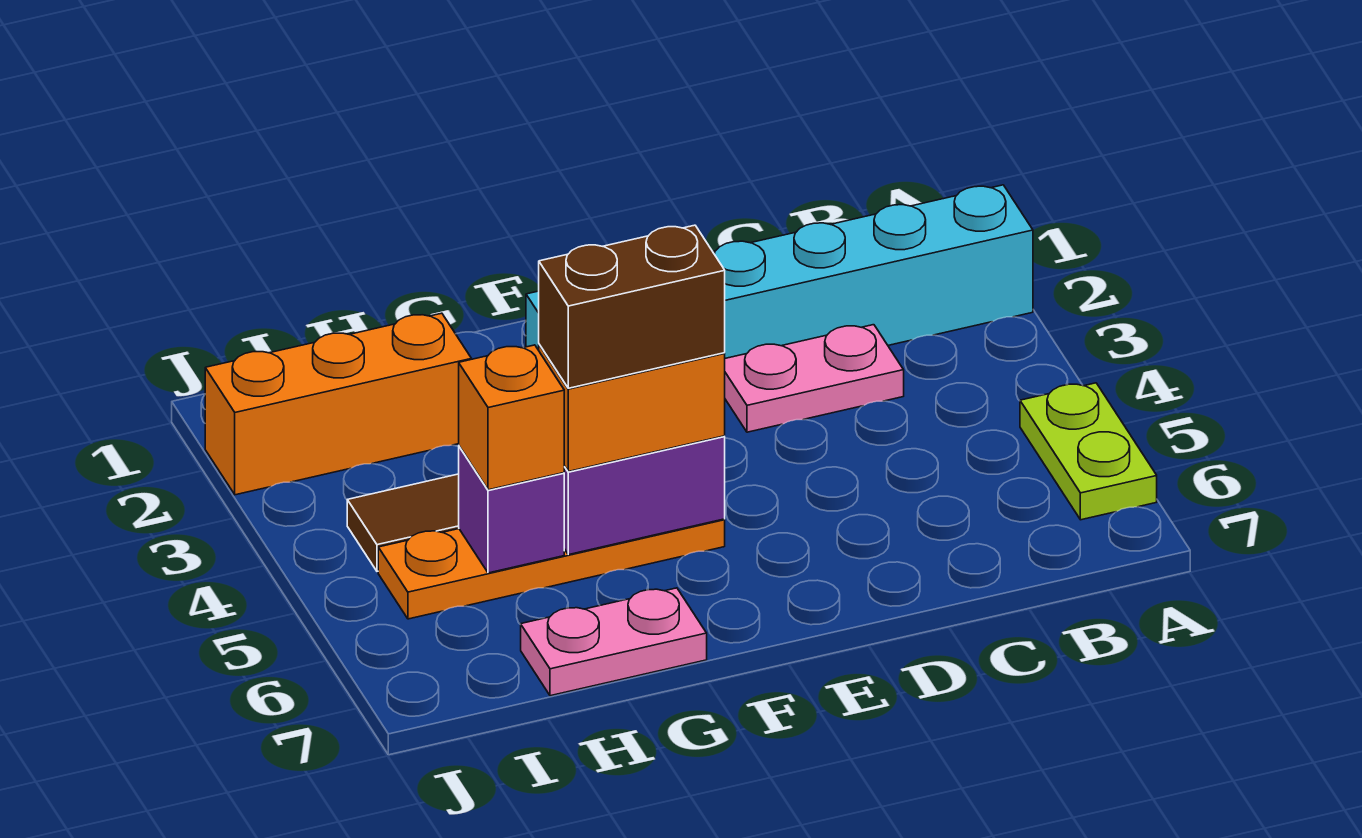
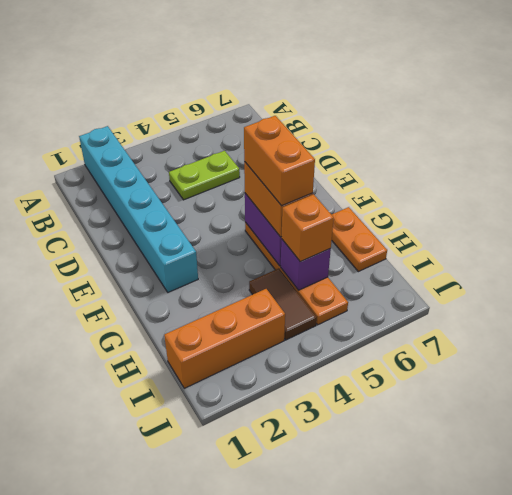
lime 1x2 plate [1020,383,1157,520] -> lime 1x2 plate moved to [169,151,240,200]
pink 1x2 plate [725,325,904,432] -> none
brown 1x2 brick [539,225,725,388] -> orange 1x2 brick [244,116,315,206]
pink 1x2 plate [521,588,707,696] -> orange 1x2 plate [331,207,387,272]
orange 1x3 brick [205,313,471,495] -> orange 1x3 brick turned to [164,289,285,388]

